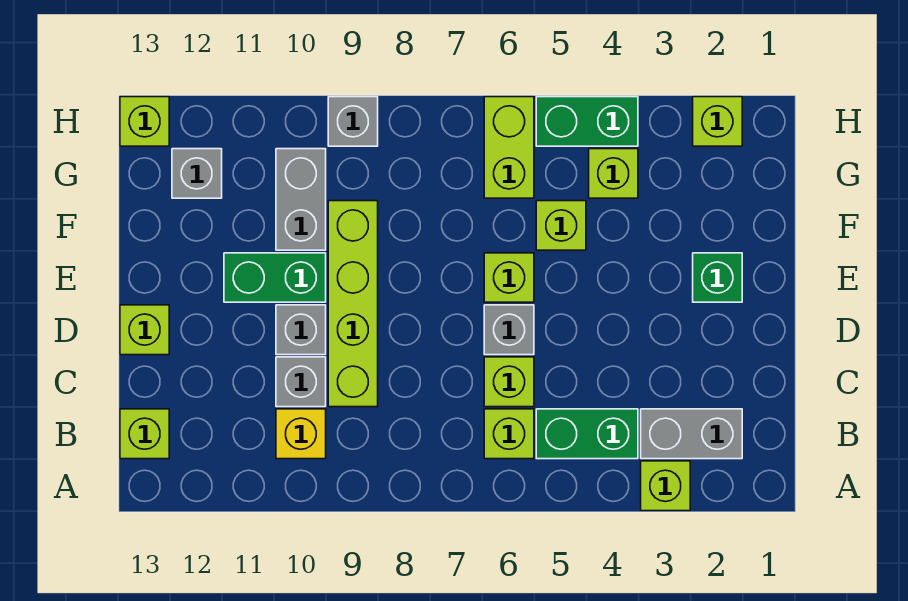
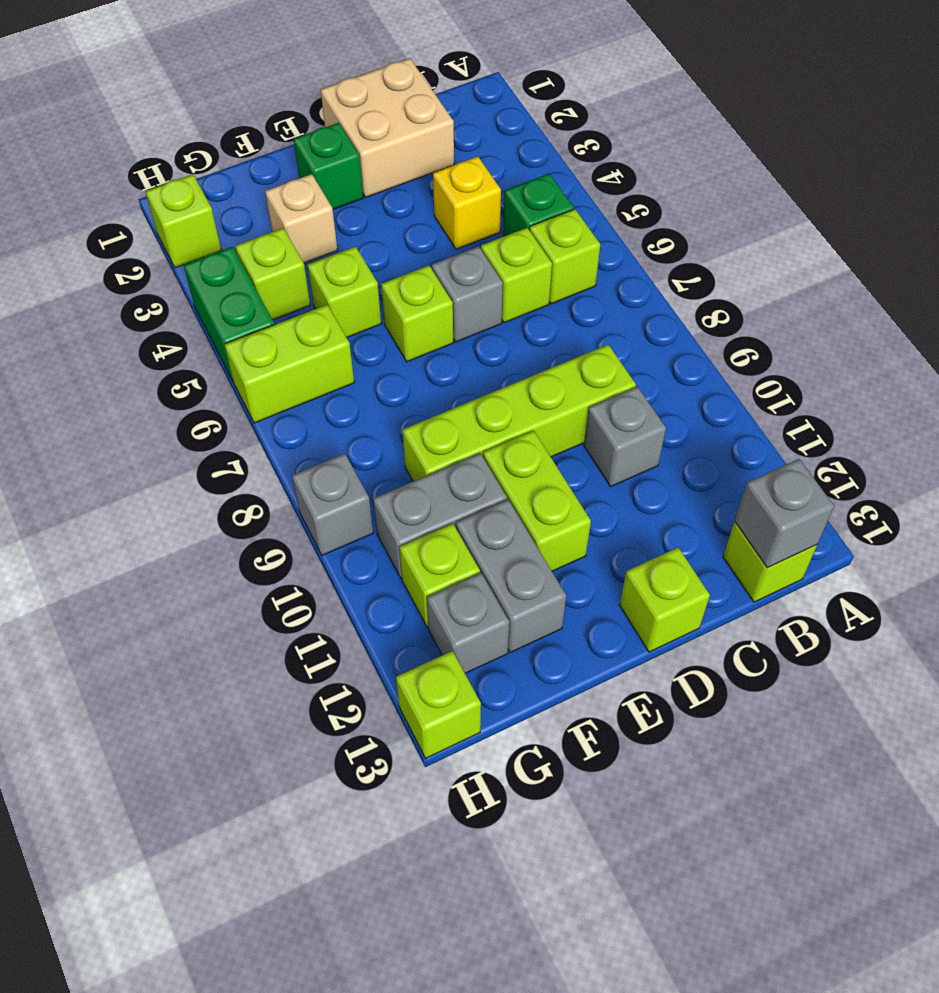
lime 1x1 brick [641,461,690,511] -> lime 1x1 brick moved to [399,524,480,628]
grey 1x2 brick [641,409,742,459] -> grey 1x2 brick moved to [456,500,566,652]
green 1x2 brick [536,409,638,459] -> green 1x1 brick [503,174,574,236]
yellow 1x1 brick [276,409,326,459] -> yellow 1x1 brick moved to [433,156,501,249]
none -> tan 2x2 brick [321,58,454,197]
grey 1x1 brick [276,305,326,355] -> grey 1x1 brick moved to [735,459,834,568]
green 1x2 brick [224,253,326,302] -> lime 1x2 brick [483,430,591,571]
none -> tan 1x1 brick [265,174,337,263]

